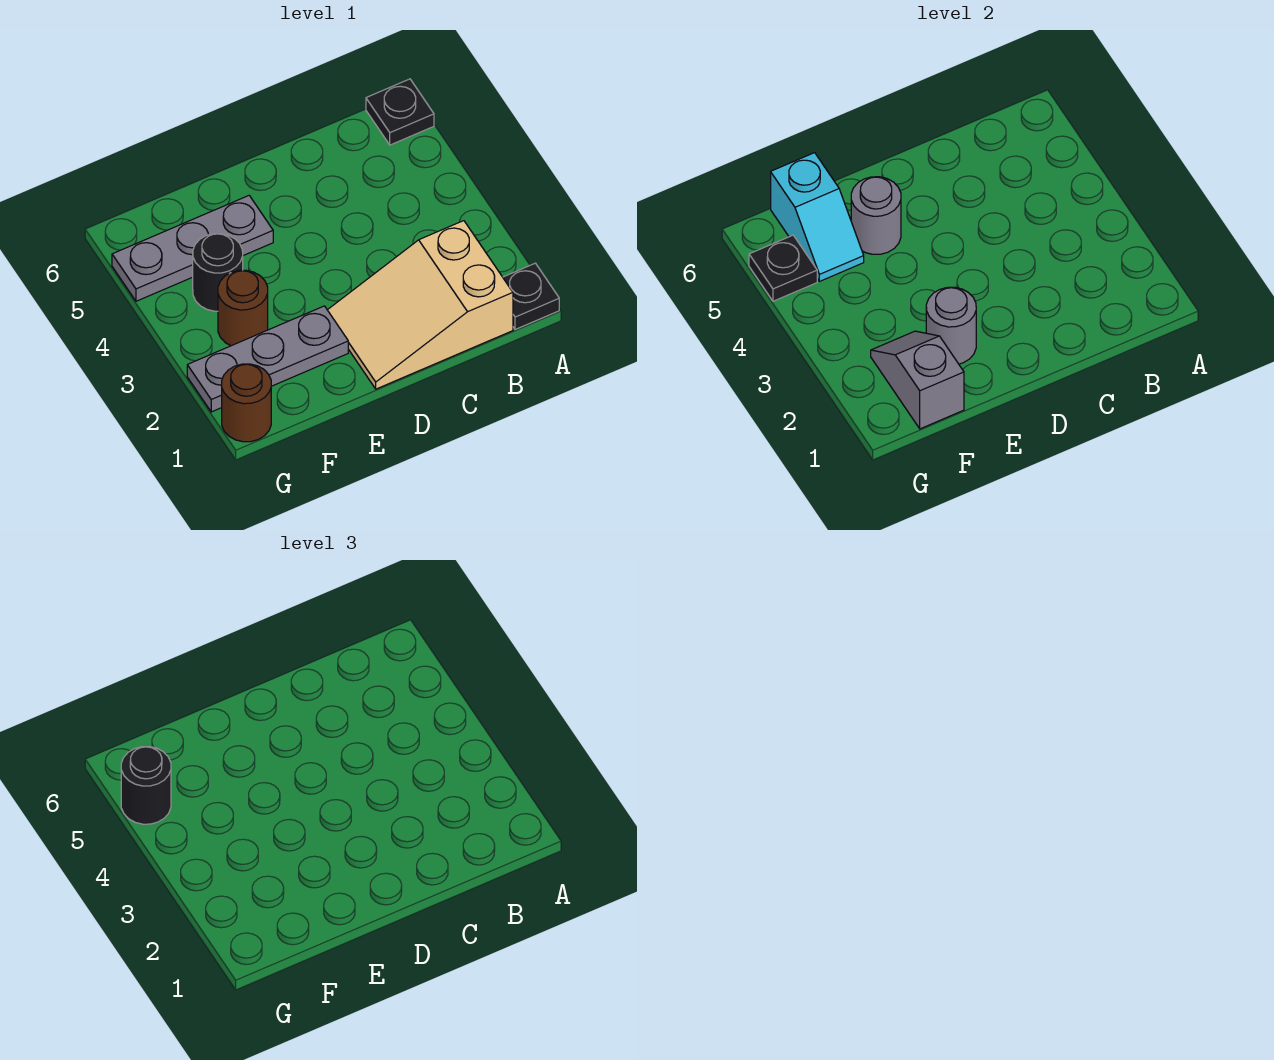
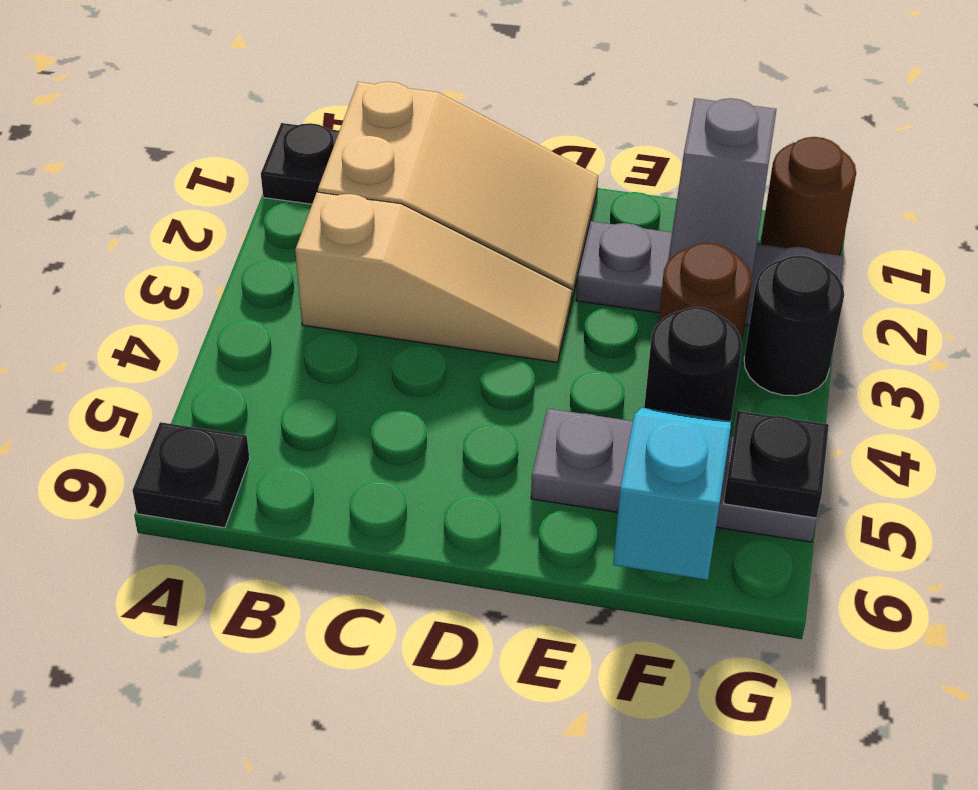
none -> tan 1x3 slope [295,192,572,362]
grey 1x1 round brick [926,287,976,364] -> none
grey 1x1 round brick [851,177,901,254] -> none
black 1x1 round brick [121,747,171,824] -> black 1x1 round brick moved to [744,255,844,396]

